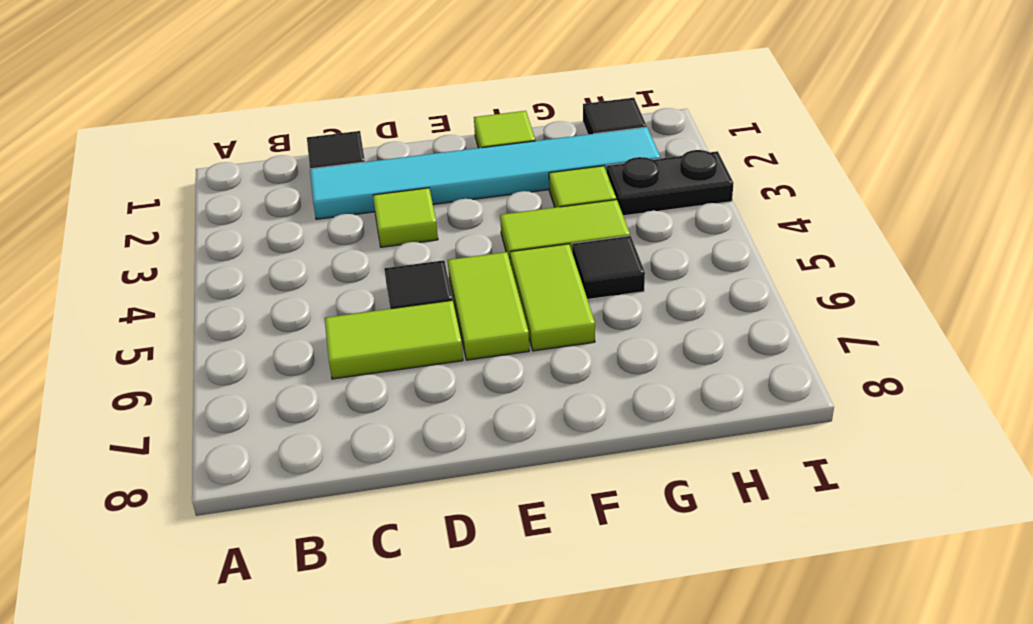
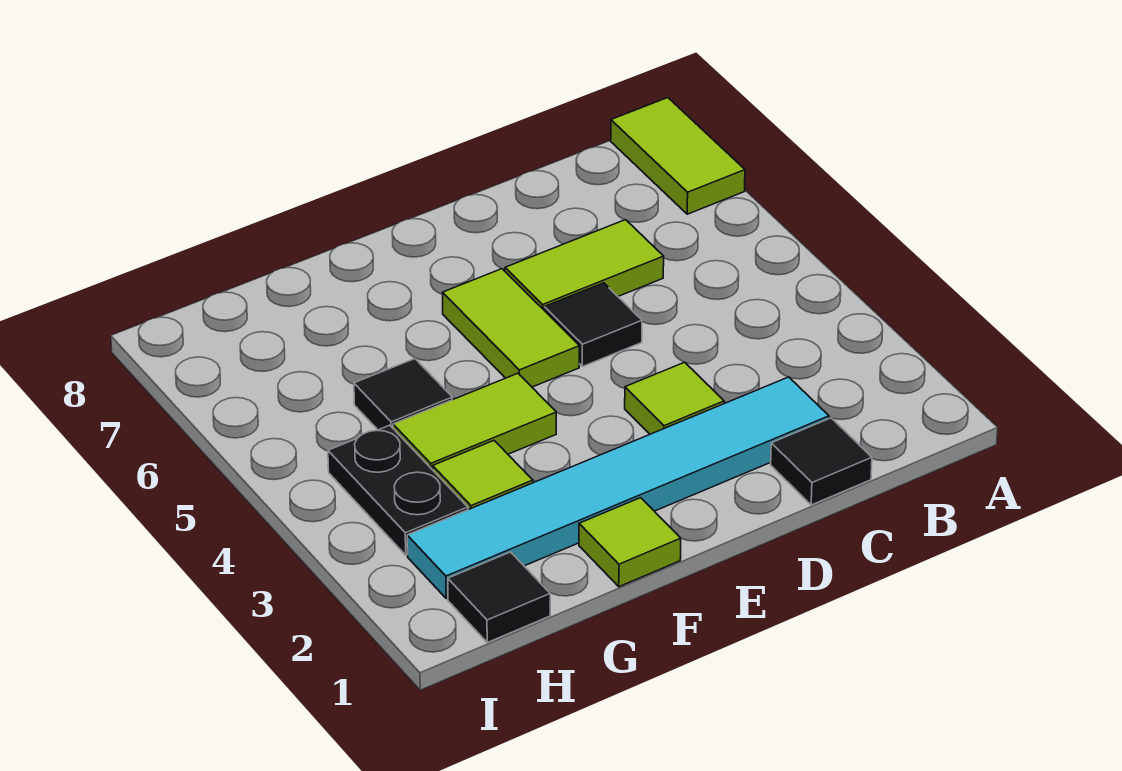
lime 1x2 tile [510,244,595,351] -> lime 1x2 tile moved to [611,98,745,214]
black 1x2 plate [607,150,734,216] -> black 1x2 plate turned to [328,425,468,555]

